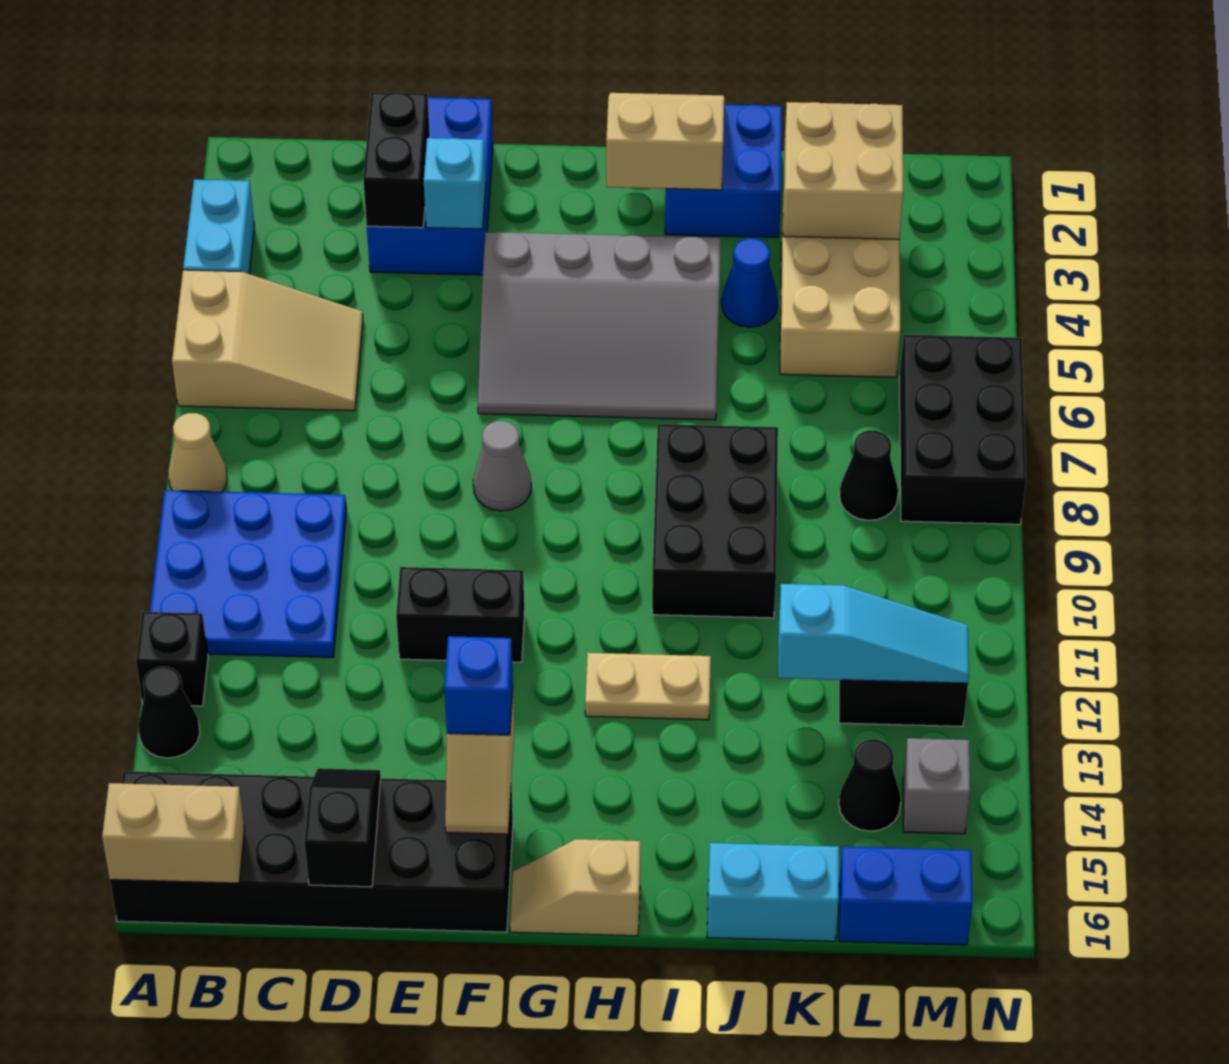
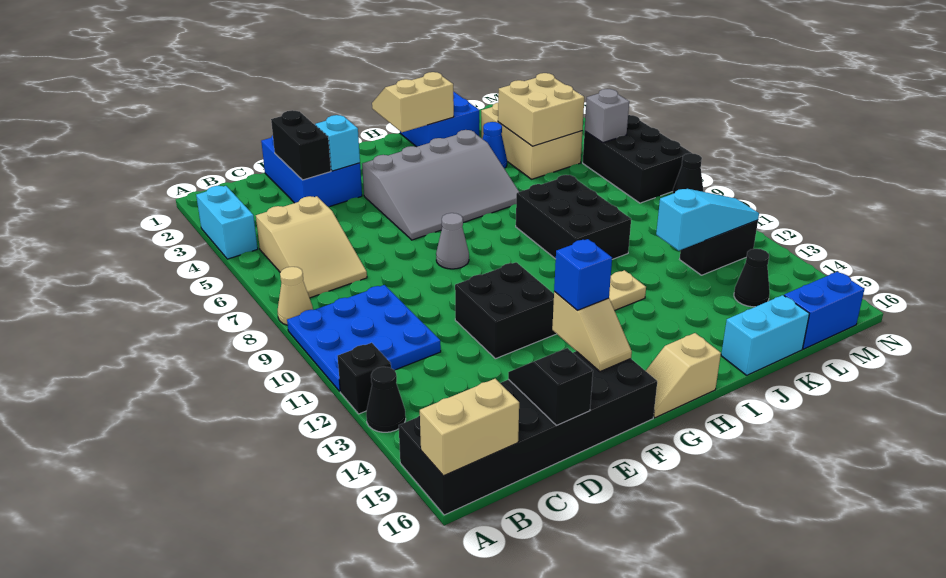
tan 2x3 slope [172,270,363,411] -> tan 2x3 slope turned to [256,196,367,298]
black 1x2 brick [396,567,525,662] -> black 2x2 brick [455,262,556,359]
tan 2x2 brick [783,102,903,239] -> tan 2x2 brick moved to [498,73,584,146]
black 1x1 cone [839,430,898,520] -> black 1x1 cone moved to [673,153,703,194]
grey 1x1 brick [903,738,970,834] -> grey 1x1 brick moved to [585,89,629,143]

